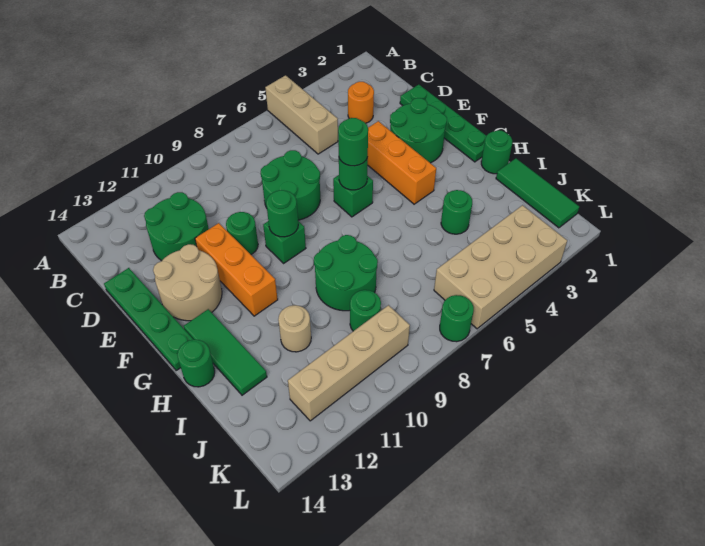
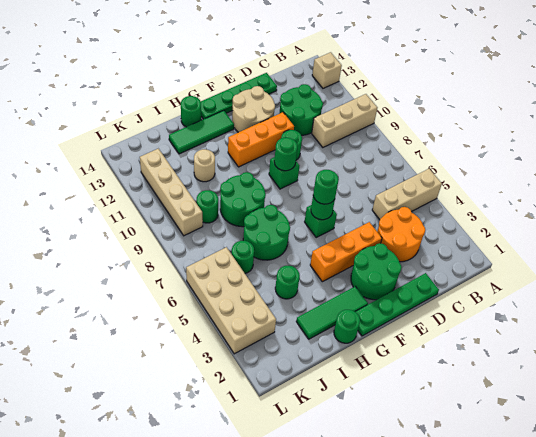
none -> tan 1x3 brick [312,94,377,147]
none -> tan 1x1 brick [312,52,342,88]
orange 1x1 round brick [348,82,374,123] -> orange 2x2 round brick [377,207,425,262]
green 2x2 round brick [261,150,320,220] -> green 2x2 round brick moved to [243,205,290,260]
green 1x3 tile [496,158,579,228] -> green 1x3 tile moved to [296,286,368,339]
green 1x1 round brick [440,295,474,342] -> green 1x1 round brick moved to [232,241,254,273]

